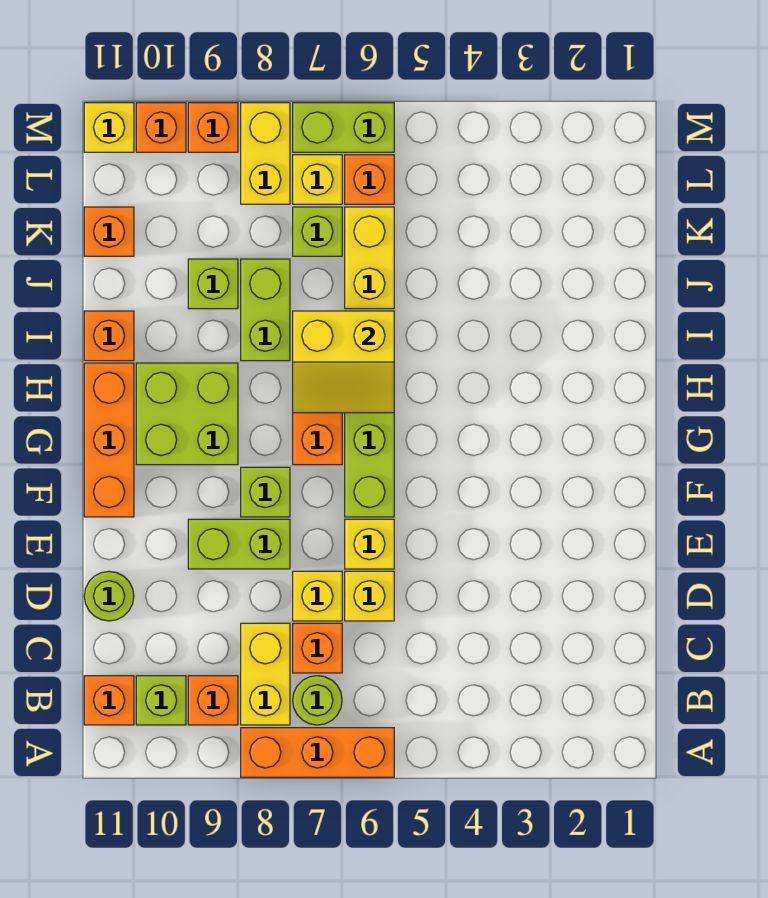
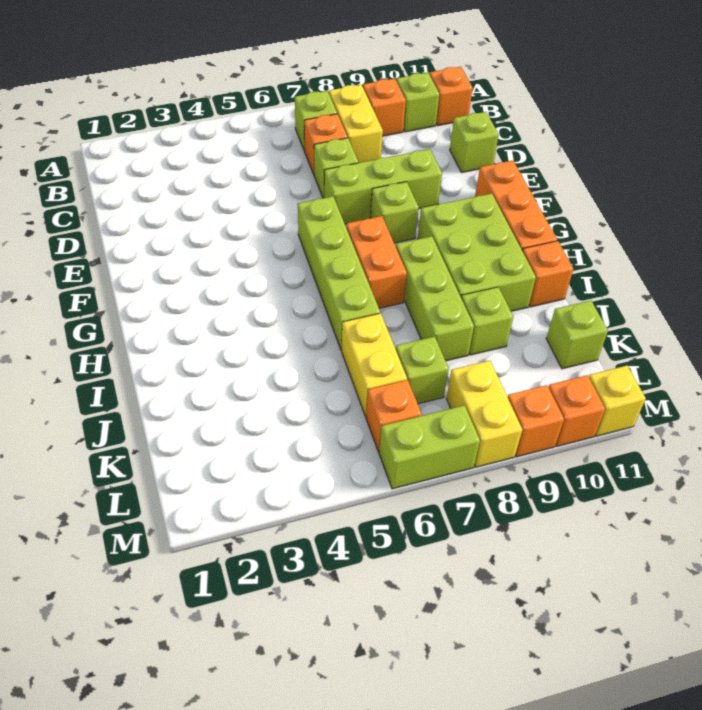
orange 1x3 brick [241,728,394,777] -> none
lime 1x1 round brick [293,676,342,725] -> lime 1x1 brick [295,91,337,151]
yellow 1x1 brick [345,571,394,621] -> none
yellow 1x1 brick [293,571,342,621] -> lime 1x1 brick [314,138,358,198]
lime 1x1 round brick [84,571,134,621] -> lime 1x1 brick [450,112,499,173]
yellow 1x1 brick [345,519,394,569] -> none
lime 1x2 brick [188,519,290,569] -> lime 1x3 brick [324,149,442,224]
lime 2x2 brick [136,363,238,465] -> lime 2x3 brick [418,193,536,311]
yellow 2x2 slope [293,311,394,413] -> none
lime 1x2 brick [241,259,290,361] -> lime 1x3 brick [396,236,474,361]
orange 1x1 brick [84,207,134,256] -> lime 1x1 brick [546,301,608,369]
yellow 1x1 brick [293,155,342,204] -> none

